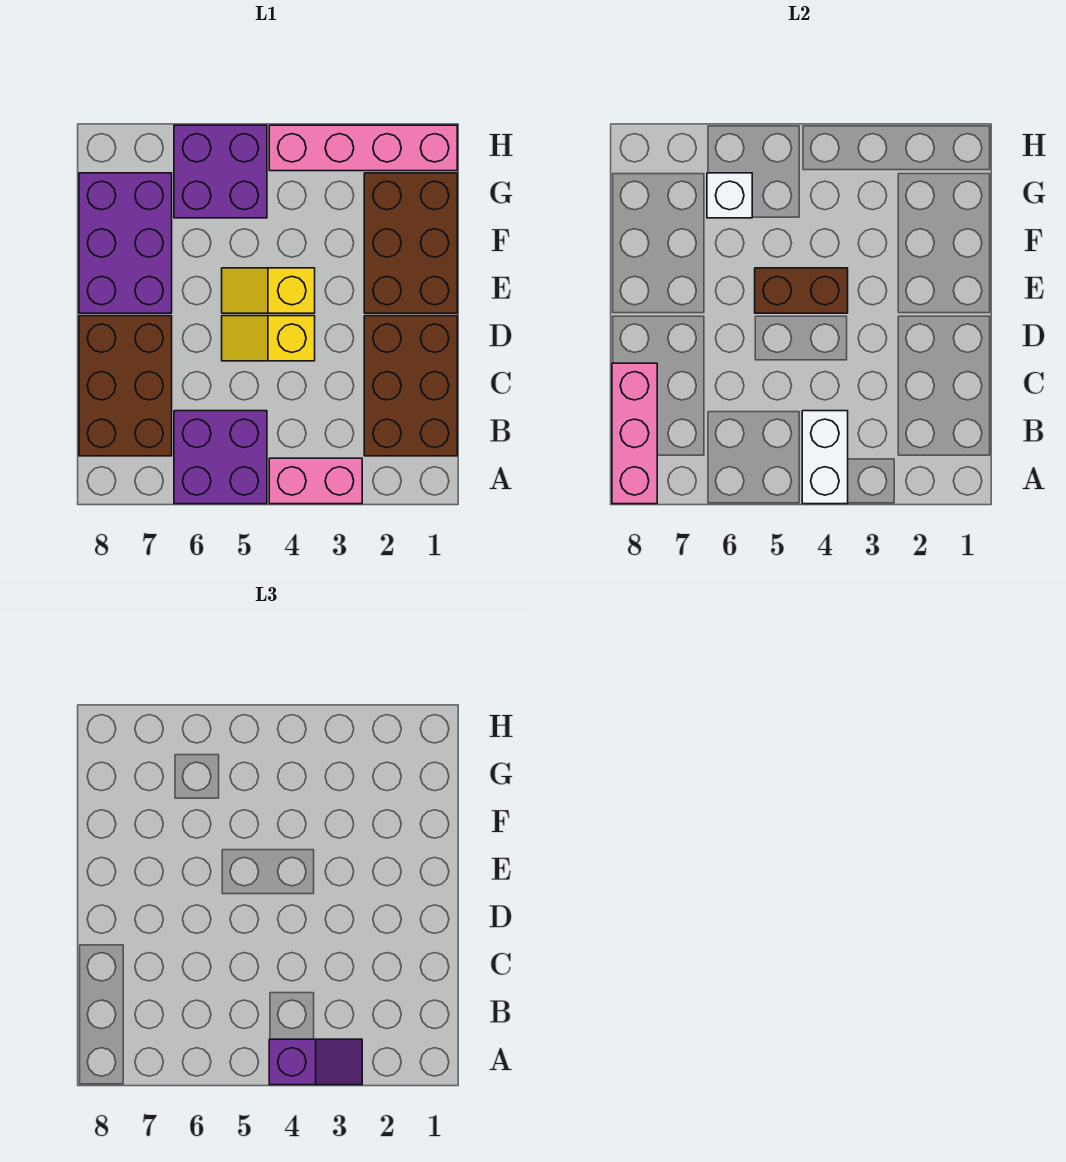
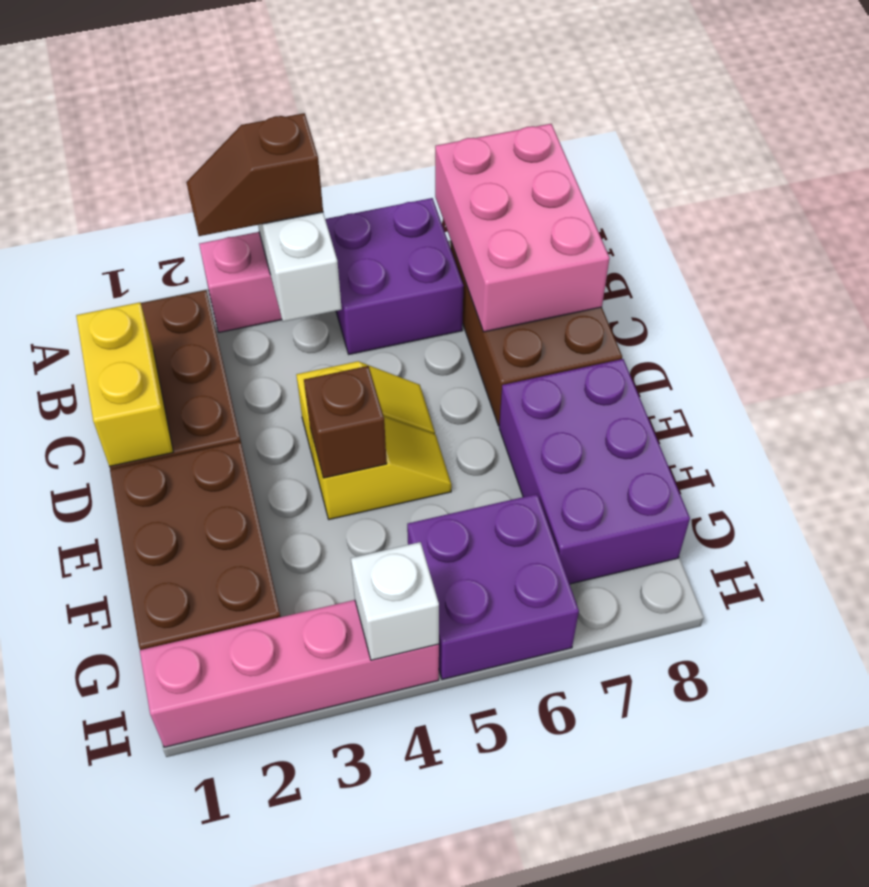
purple 1x2 slope [269,1039,362,1085] -> brown 1x2 slope [186,113,323,236]
pink 1x3 brick [612,363,657,504] -> pink 2x3 brick [435,124,610,332]
none -> yellow 1x2 brick [76,302,173,466]
brown 1x2 brick [755,268,848,313] -> brown 1x1 brick [304,366,387,478]
white 1x1 brick [707,173,752,218] -> white 1x1 brick moved to [351,542,439,660]

